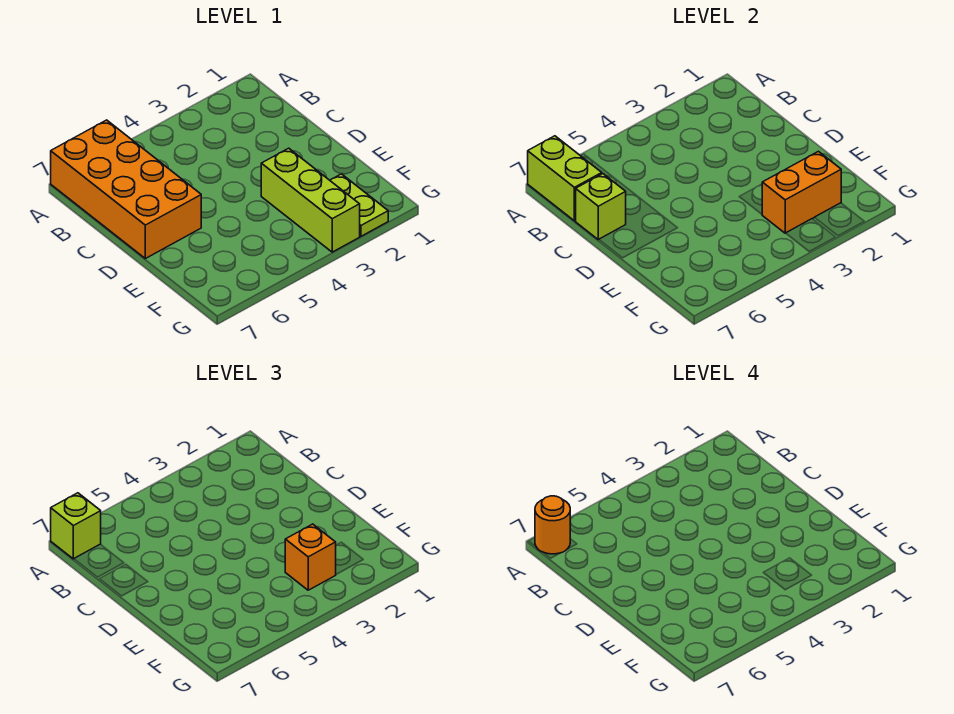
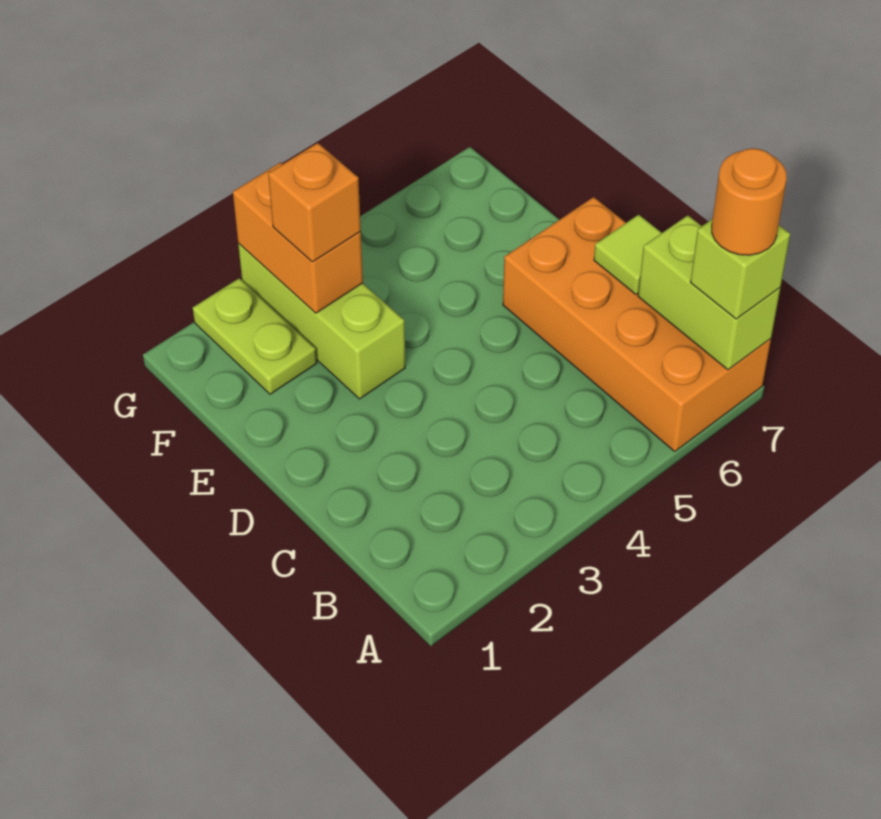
lime 1x1 brick [576,174,626,240] -> lime 1x1 tile [594,215,661,294]
orange 1x2 brick [762,151,841,233] -> orange 1x2 brick turned to [233,162,363,313]

